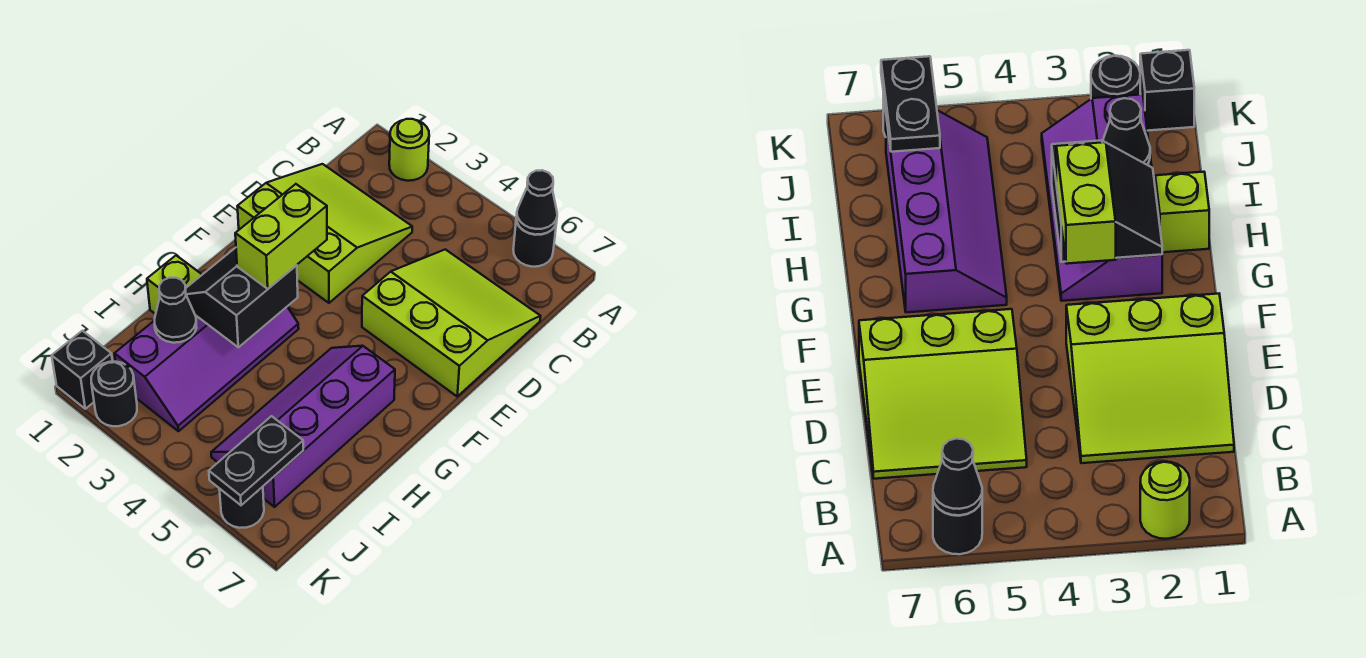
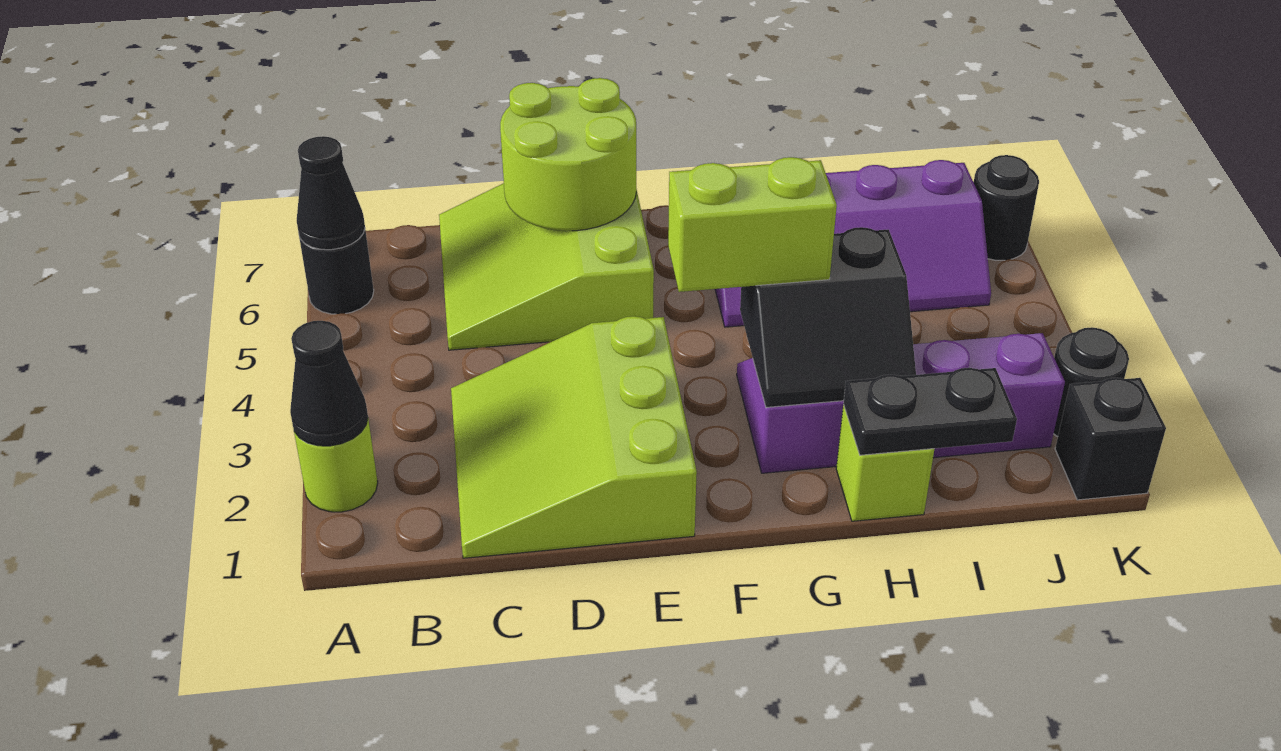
none -> lime 2x2 round brick [500,78,636,231]
black 1x1 cone [155,278,197,343] -> black 1x1 cone moved to [290,321,368,446]
black 1x2 plate [209,416,303,505] -> black 1x2 plate moved to [843,368,1017,455]

